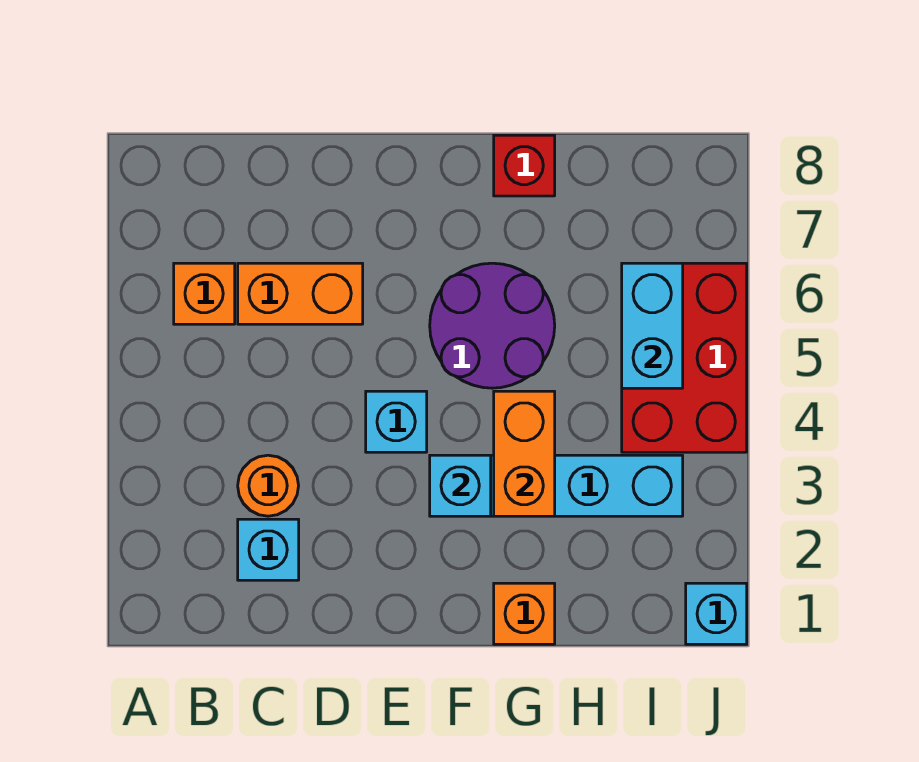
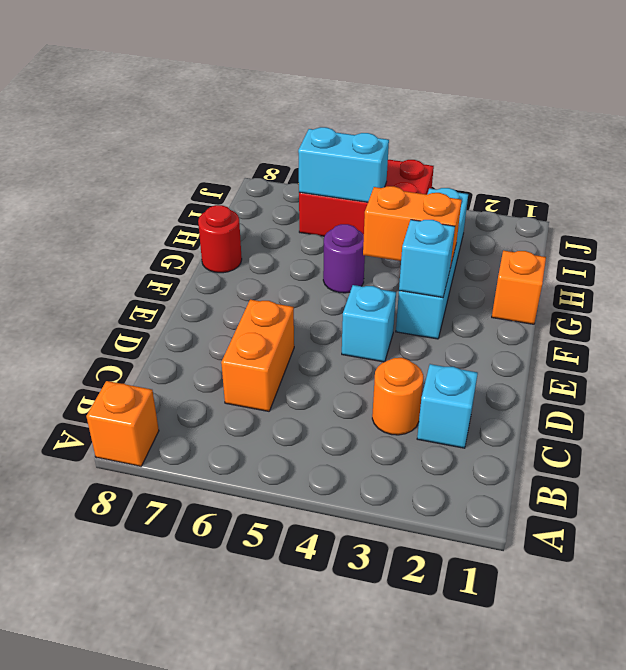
orange 1x1 brick [174,263,235,324] -> orange 1x1 brick moved to [86,381,159,466]
purple 2x2 round brick [430,263,555,388] -> purple 1x1 round brick [323,224,365,293]
red 1x1 brick [494,135,555,196] -> red 1x1 round brick [198,205,242,273]
cyan 1x1 brick [686,583,747,644] -> none

